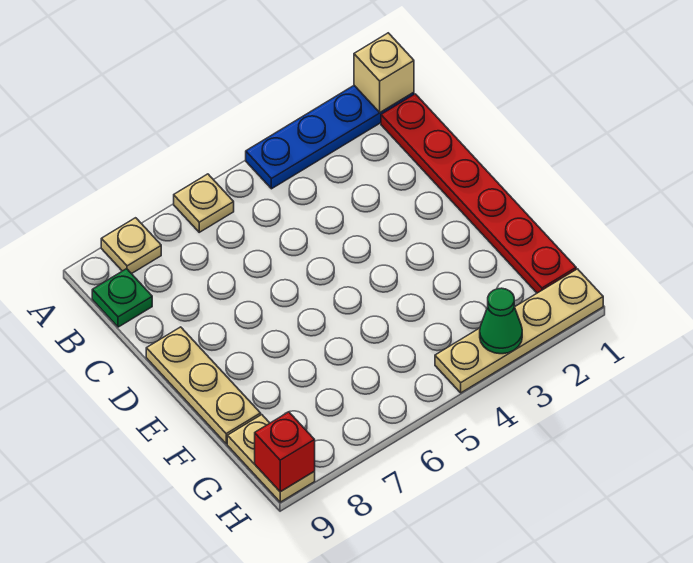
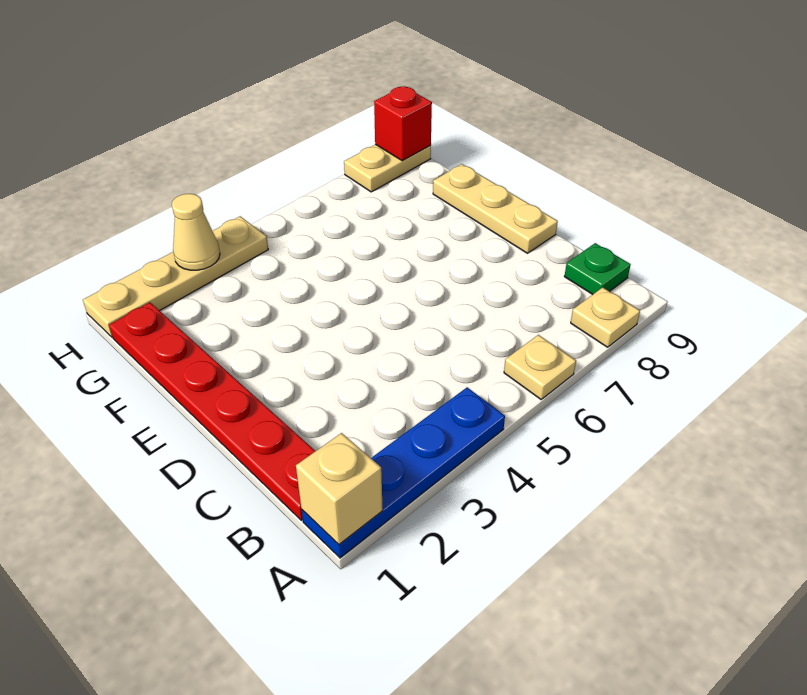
tan 1x2 plate [227,415,315,502] -> tan 1x2 plate turned to [344,144,431,192]
green 1x1 cone [480,288,522,354] -> tan 1x1 cone [172,194,220,270]

